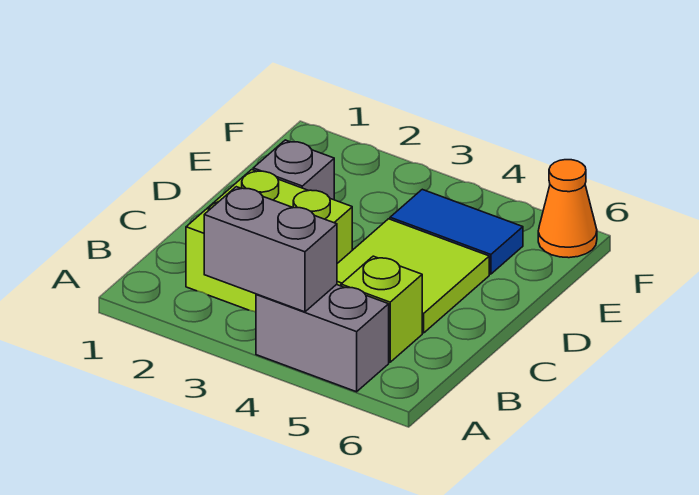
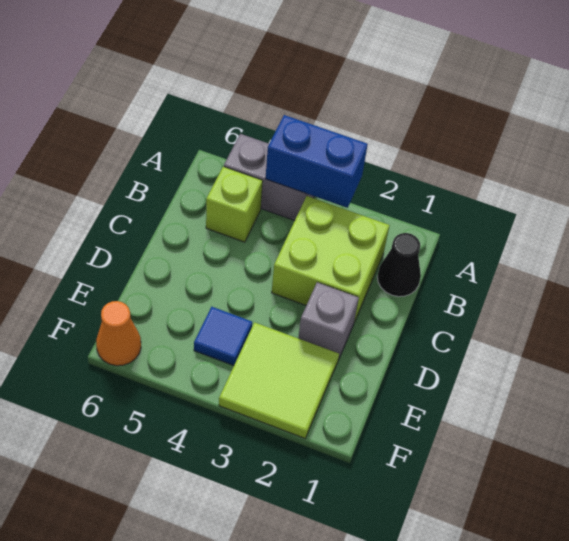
grey 1x2 brick [204,187,337,312] -> blue 1x2 brick [265,115,368,208]
none -> black 1x1 cone [377,233,421,297]
lime 2x2 tile [337,219,489,333] -> lime 2x2 tile moved to [219,322,339,438]
blue 1x2 tile [390,189,523,274] -> blue 1x1 tile [194,307,252,366]

